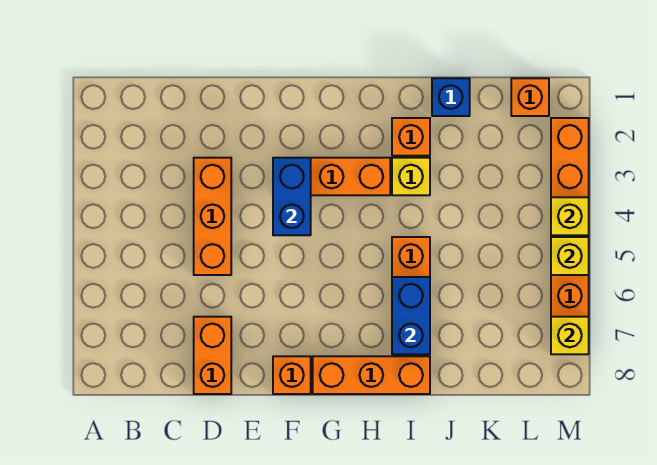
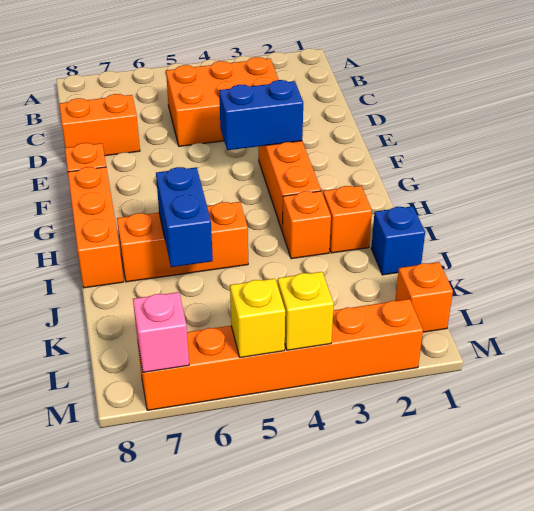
orange 1x3 brick [194,158,231,275] -> orange 2x3 brick [166,57,279,146]
yellow 1x1 brick [392,158,430,195] -> orange 1x1 brick [283,191,331,259]
blue 1x2 brick [392,277,430,354] -> blue 1x2 brick turned to [156,167,213,267]
yellow 1x1 brick [551,317,589,354] -> pink 1x1 brick [133,292,189,372]

